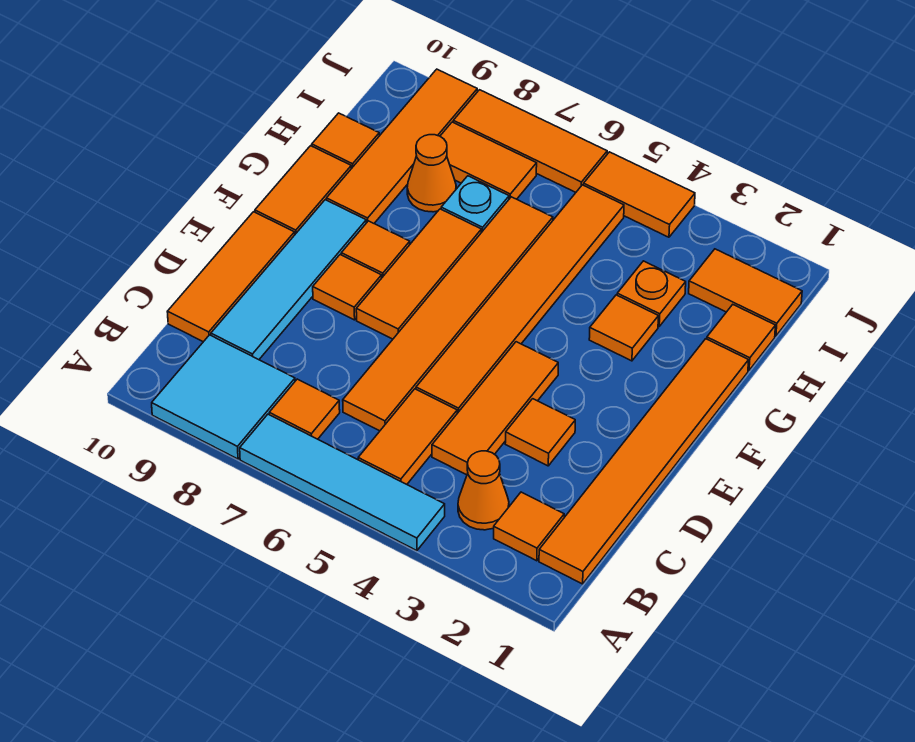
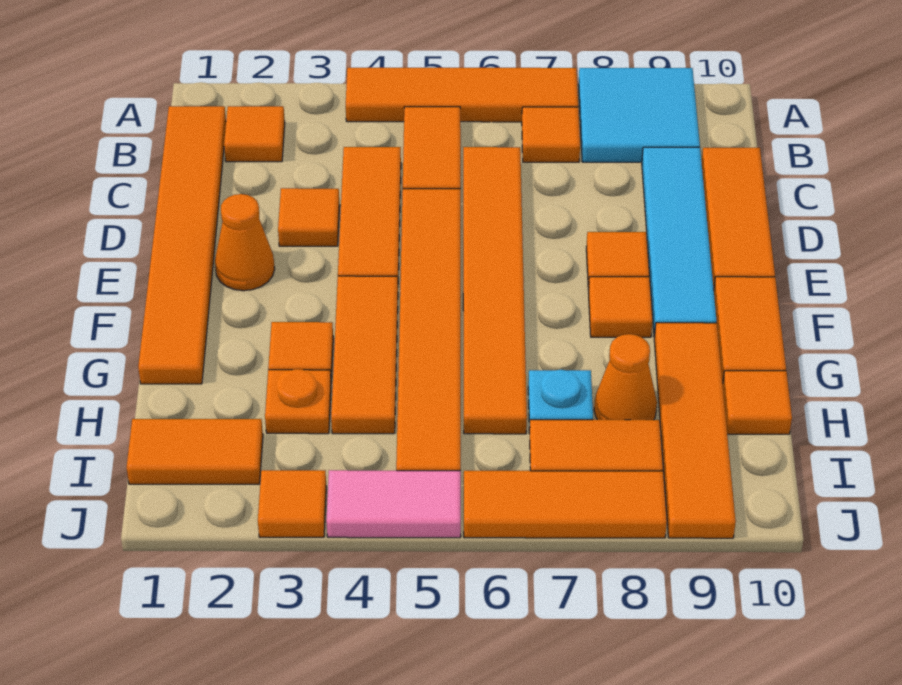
cyan 1x4 tile [240,414,445,551] -> orange 1x4 tile [346,68,578,122]
orange 1x1 cone [458,451,509,530] -> orange 1x1 cone moved to [215,194,275,291]
orange 1x3 tile [356,209,481,339] -> orange 1x3 tile moved to [331,276,398,434]
orange 1x1 tile [707,305,776,370] -> orange 1x1 tile moved to [258,470,326,537]
orange 1x2 tile [584,152,695,237] -> pink 1x2 tile [326,470,461,538]

